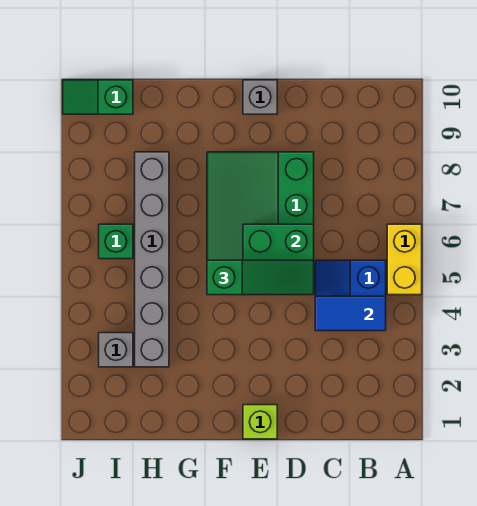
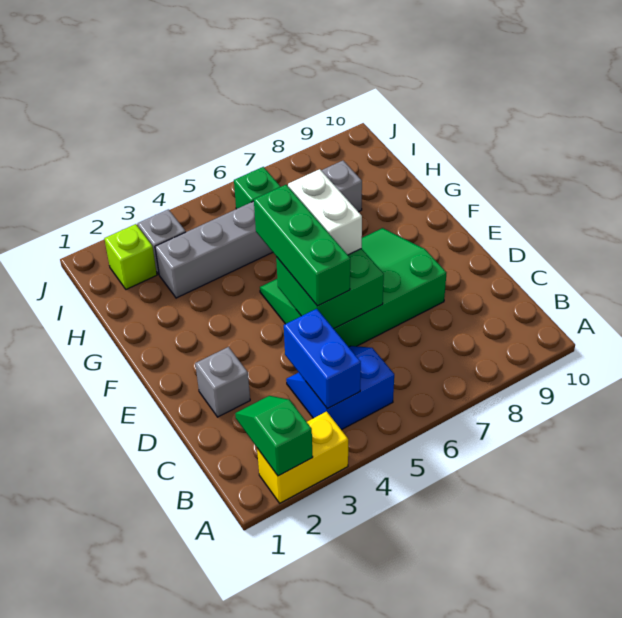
yellow 1x2 brick [387,224,422,295] -> yellow 1x2 brick moved to [257,411,348,503]
blue 1x2 tile [315,296,386,331] -> blue 1x2 brick [284,309,361,409]
green 1x3 slope [207,260,314,295] -> green 1x3 brick [254,185,350,306]
lime 1x1 brick [243,405,277,439] -> lime 1x1 brick moved to [104,224,157,289]
none -> white 1x2 brick [288,169,362,255]
grey 1x1 brick [243,80,277,114] -> grey 1x1 brick moved to [195,347,250,417]
green 1x2 slope [63,80,133,114] -> green 1x2 slope moved to [235,396,313,476]

